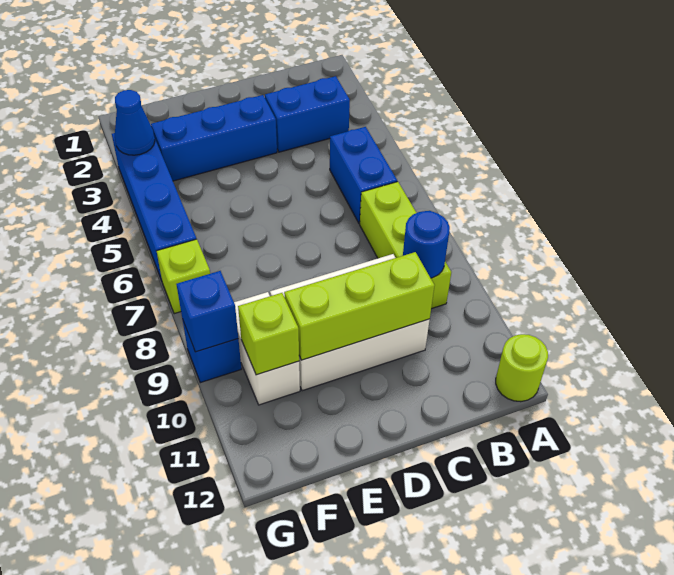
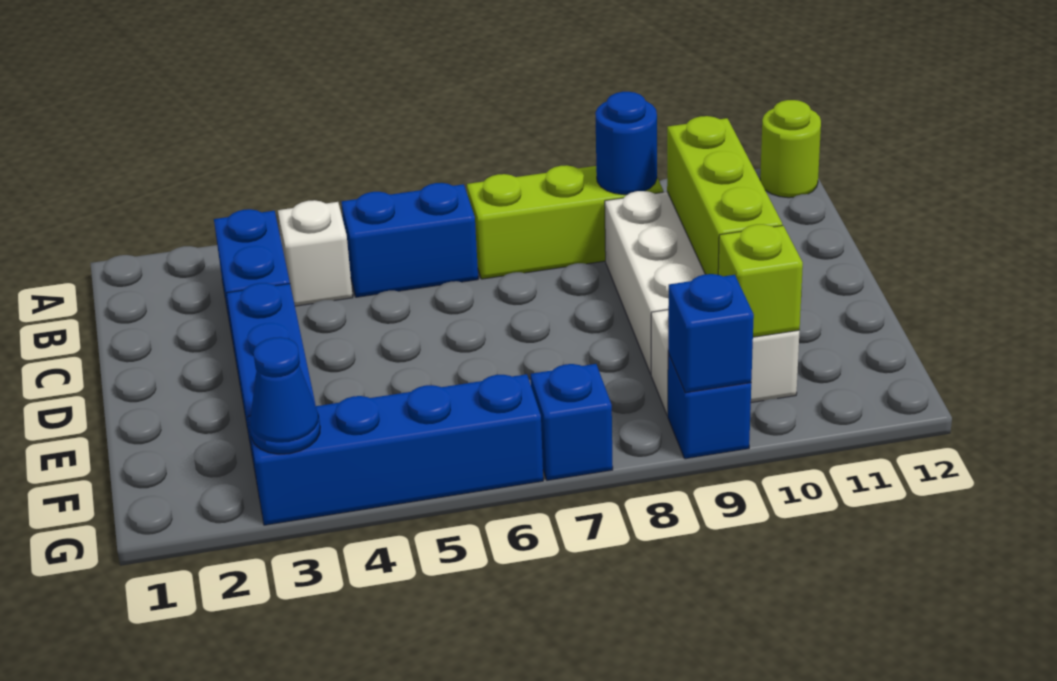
none -> white 1x1 brick [278,200,353,306]
lime 1x1 brick [156,239,210,314] -> blue 1x1 brick [531,364,613,480]

